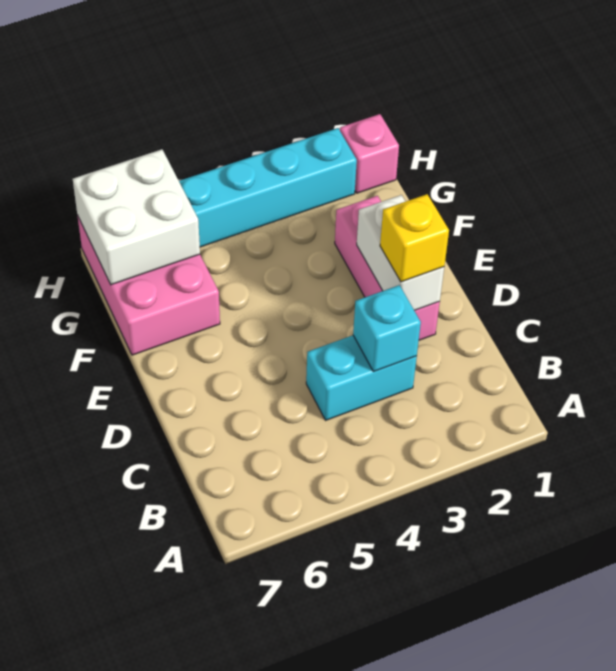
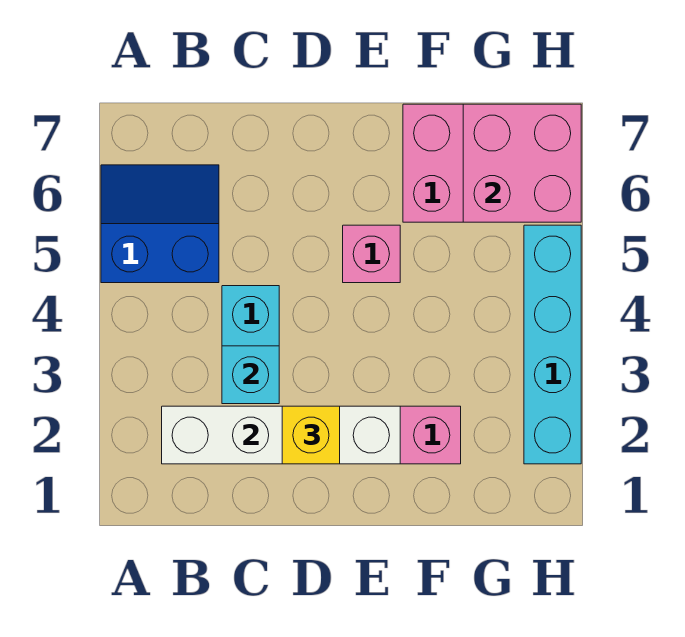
none -> blue 2x2 slope [101,165,219,283]
white 1x2 brick [357,195,444,311] -> white 1x4 brick [162,406,400,464]
white 2x2 brick [73,149,200,285] -> pink 2x2 brick [463,104,581,222]
pink 1x1 brick [340,114,399,193] -> pink 1x1 brick moved to [343,225,400,283]

